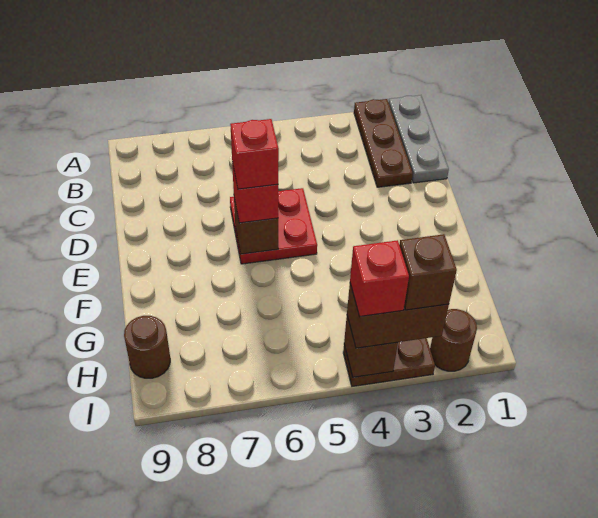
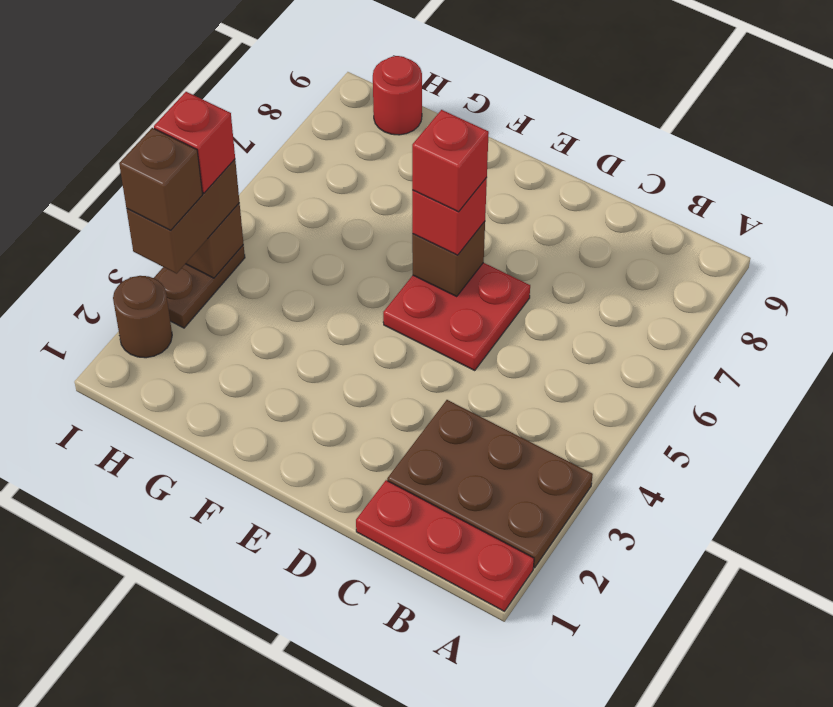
grey 1x3 plate [388,95,449,183] -> red 1x3 plate [356,480,534,611]
brown 1x3 plate [354,99,413,187] -> brown 2x3 plate [387,400,593,568]
brown 1x1 round brick [124,316,170,378] -> red 1x1 round brick [373,56,422,135]

